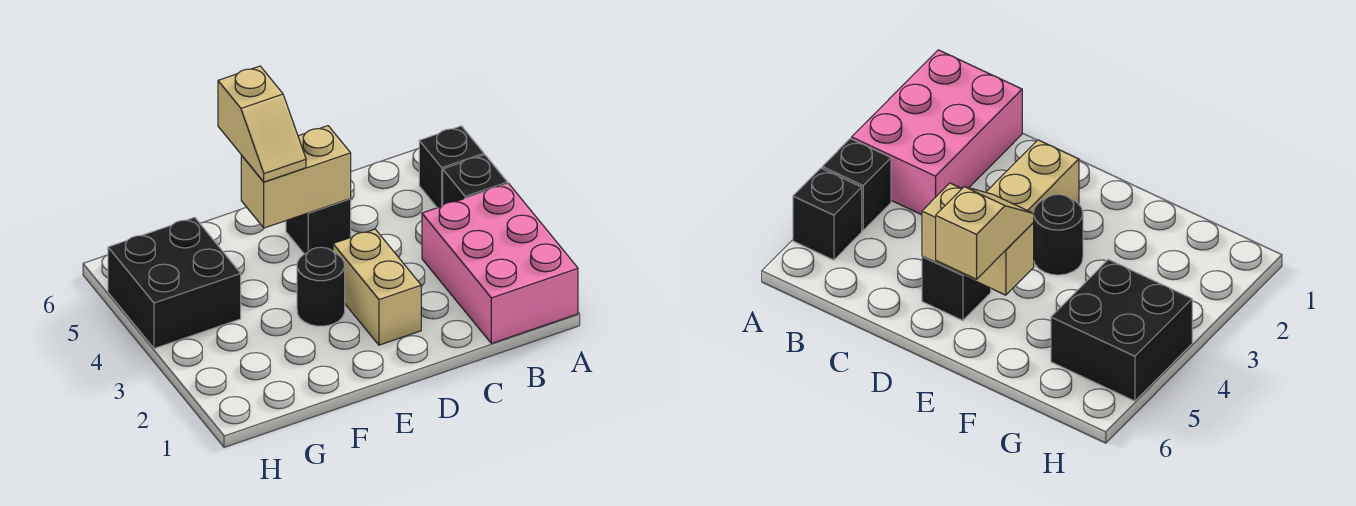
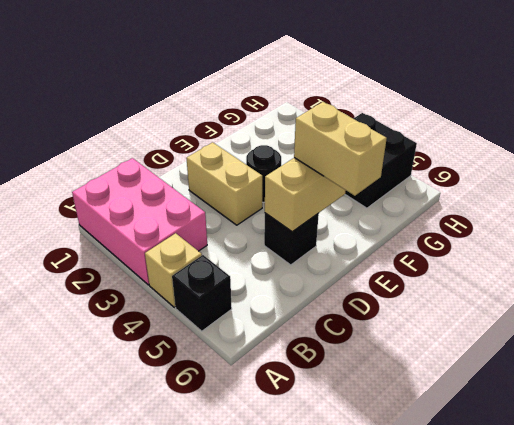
black 1x1 brick [443,155,508,205] -> tan 1x1 brick [145,233,202,307]
tan 1x2 slope [218,66,306,182] -> tan 1x2 brick [294,102,387,196]

